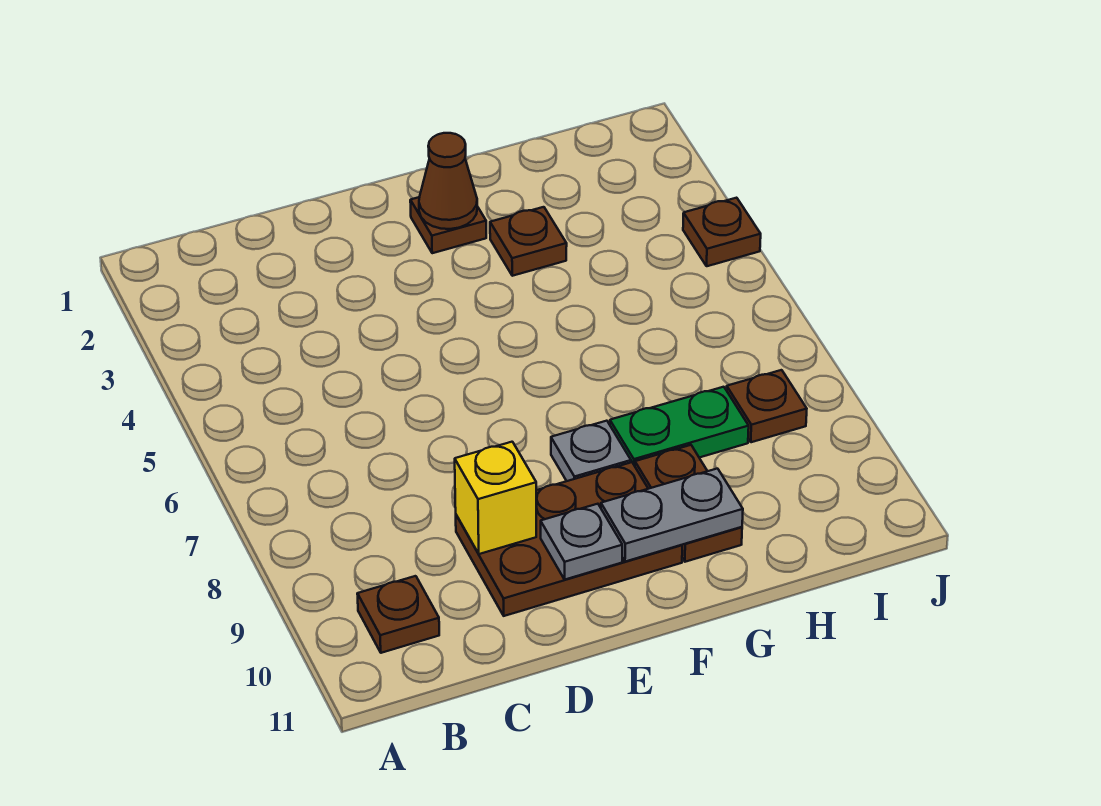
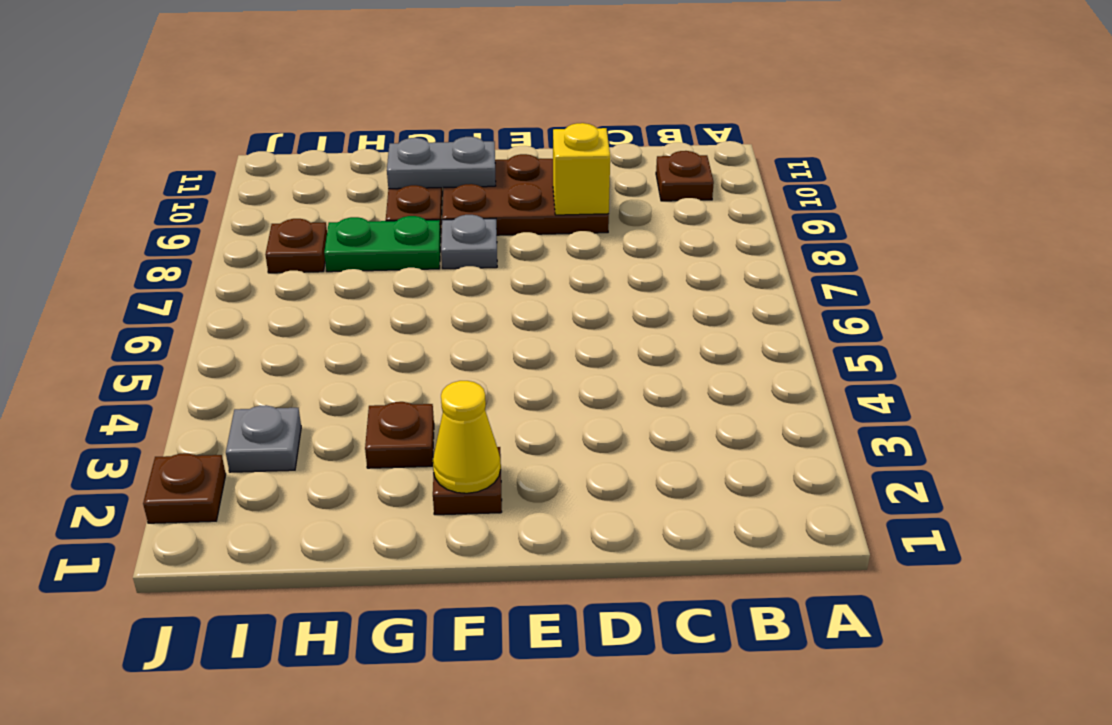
grey 1x1 plate [541,504,622,579] -> grey 1x1 plate moved to [226,405,301,472]
brown 1x1 cone [419,133,477,229] -> yellow 1x1 cone [433,381,501,493]
brown 1x1 plate [683,198,761,266] -> brown 1x1 plate moved to [143,453,226,523]

